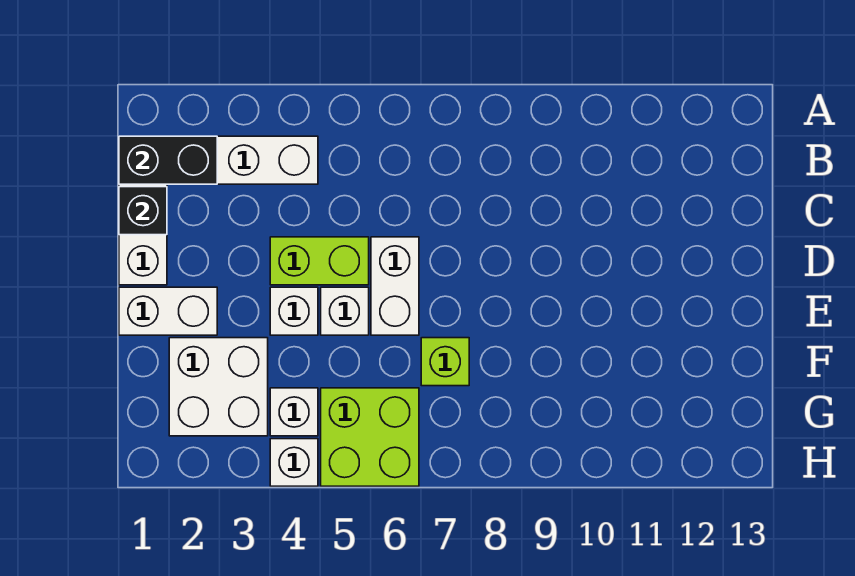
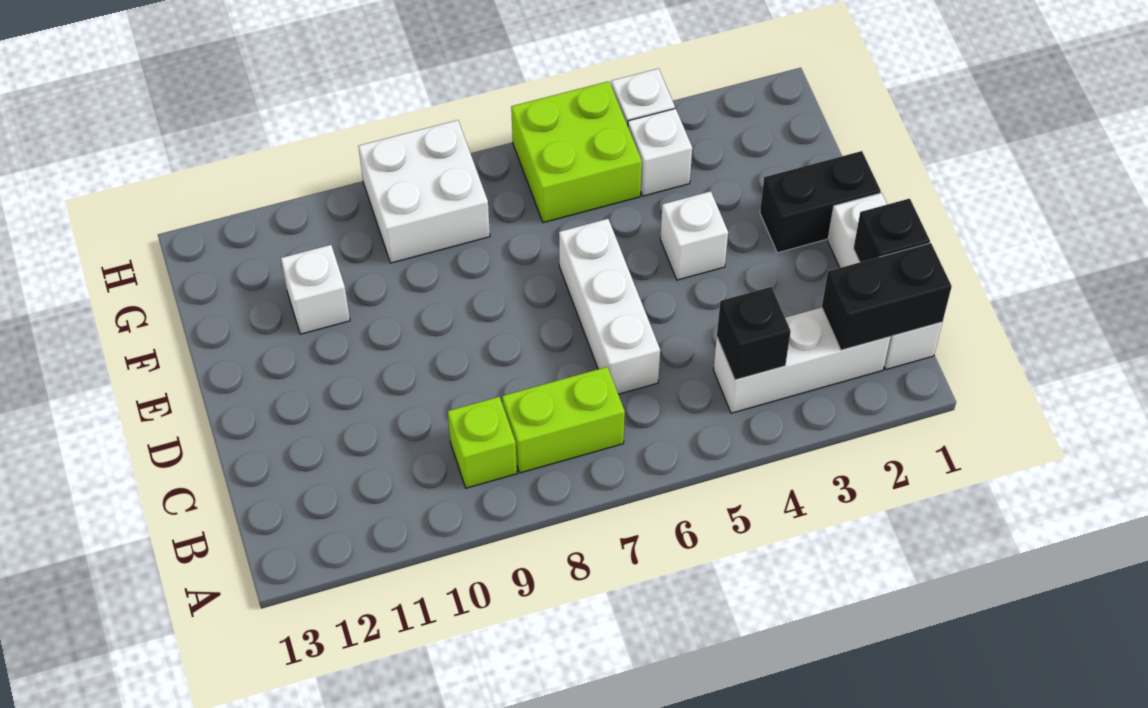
none -> black 1x1 brick [717,287,791,380]
lime 1x2 brick [270,237,369,285] -> lime 1x2 brick moved to [502,367,625,473]
white 1x2 brick [371,237,419,335] -> white 1x3 brick [559,219,660,394]
white 1x2 brick [119,287,217,335] -> black 1x2 brick [760,151,881,253]
white 1x1 brick [321,287,369,335] -> white 1x1 brick moved to [281,245,350,334]
white 2x2 brick [169,338,268,436] -> white 2x2 brick moved to [358,120,490,263]
lime 1x1 brick [421,338,469,386] -> lime 1x1 brick moved to [448,397,517,488]

